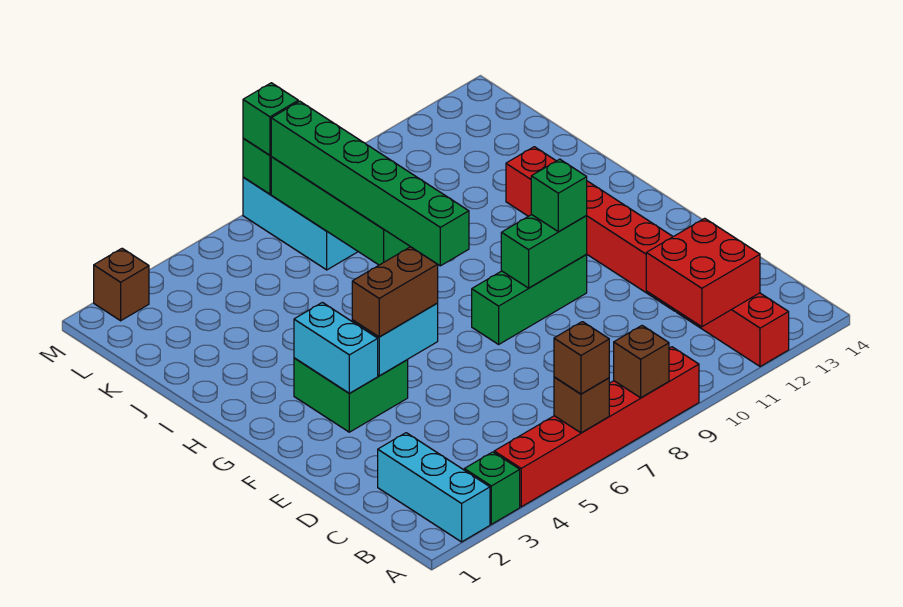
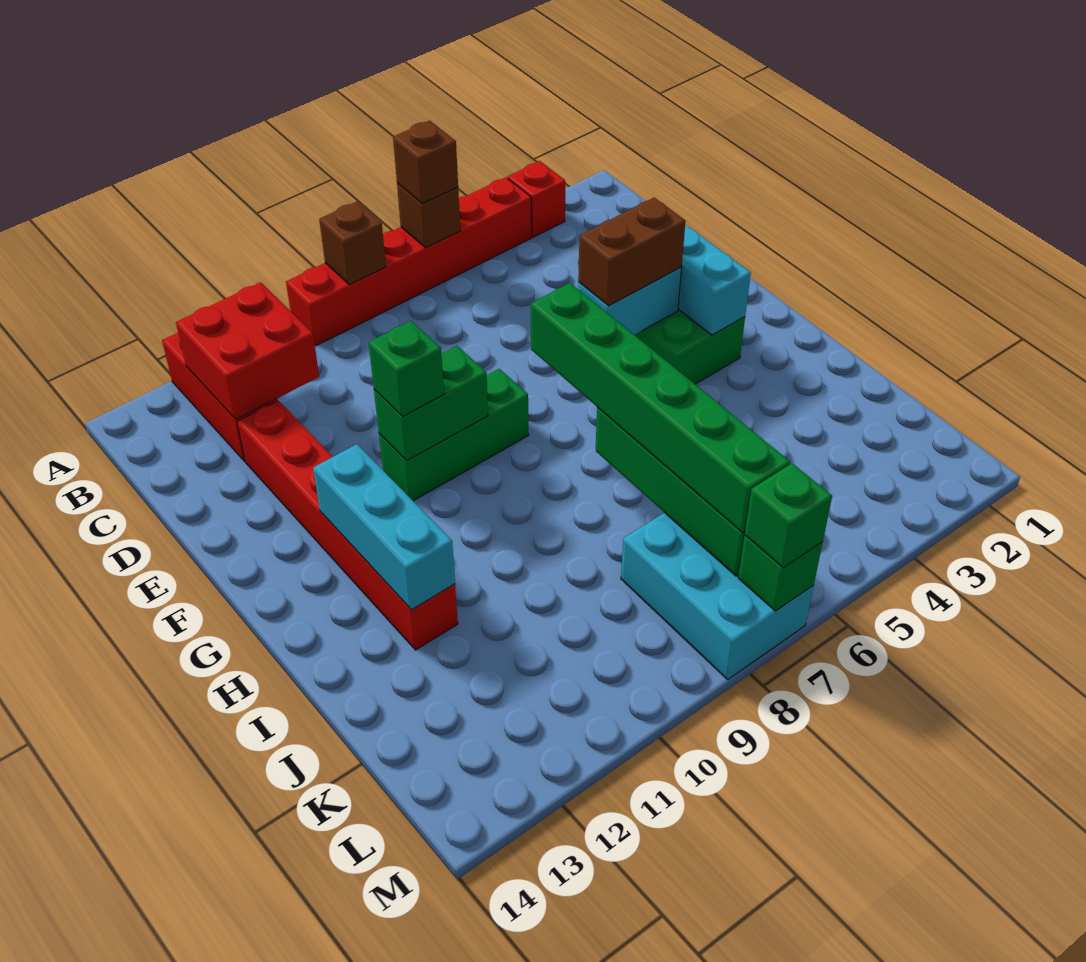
cyan 1x3 brick [378,433,490,542] -> cyan 1x3 brick moved to [313,444,455,610]
green 1x1 brick [464,452,520,524] -> red 1x1 brick [508,161,565,237]
brown 1x1 brick [94,248,149,321] -> none

